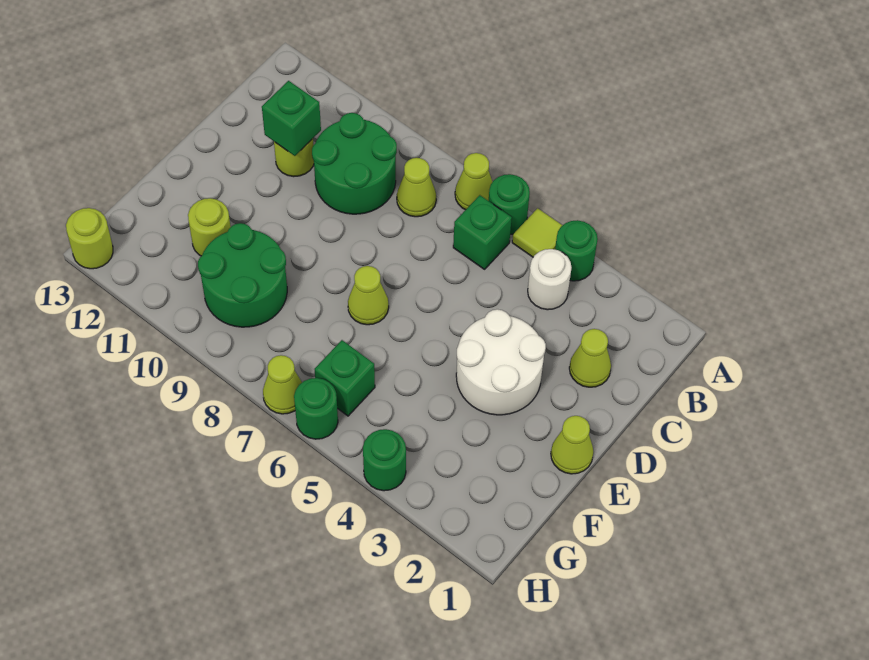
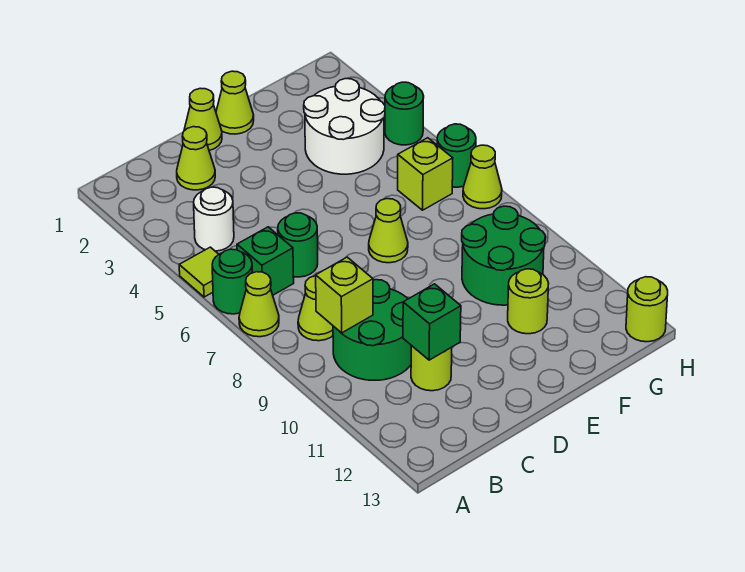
green 1x1 round brick [555,220,598,281] -> green 1x1 round brick moved to [278,213,318,277]
none -> lime 1x1 brick [316,257,373,333]
none -> lime 1x1 cone [184,88,222,151]
white 2x2 round brick [456,309,546,415] -> white 2x2 round brick moved to [304,79,385,174]
green 1x1 brick [315,340,375,416] -> lime 1x1 brick [398,138,453,210]

